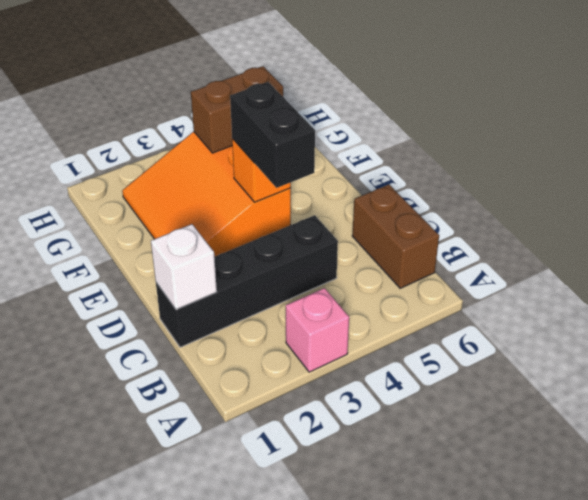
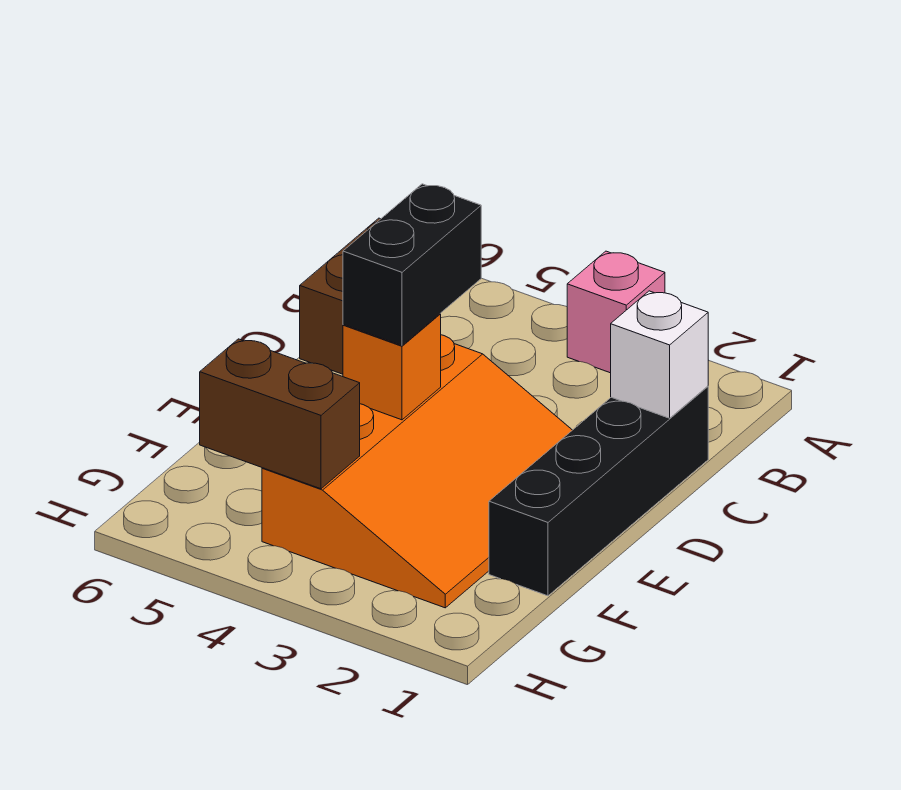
black 1x4 brick [156,215,338,347] -> black 1x4 brick turned to [489,386,708,596]
orange 3x3 slope [122,132,291,257] -> orange 3x4 slope [262,335,572,608]

